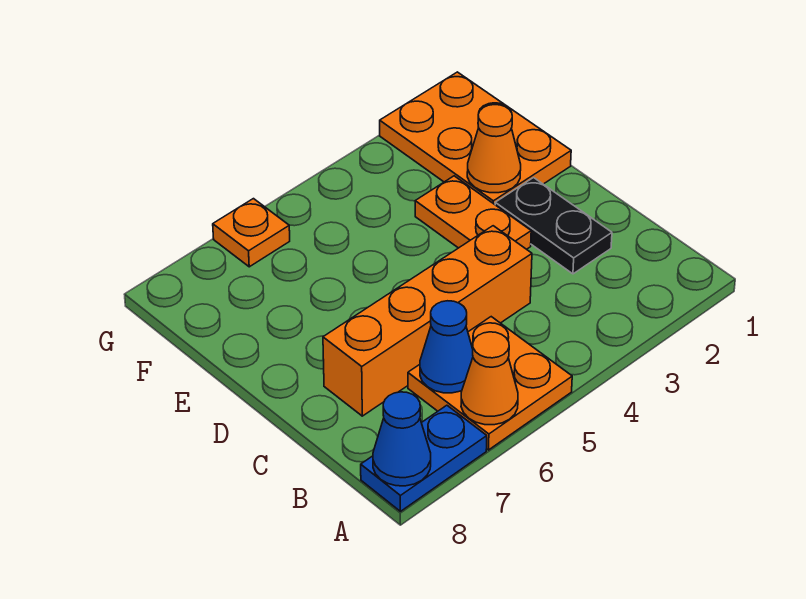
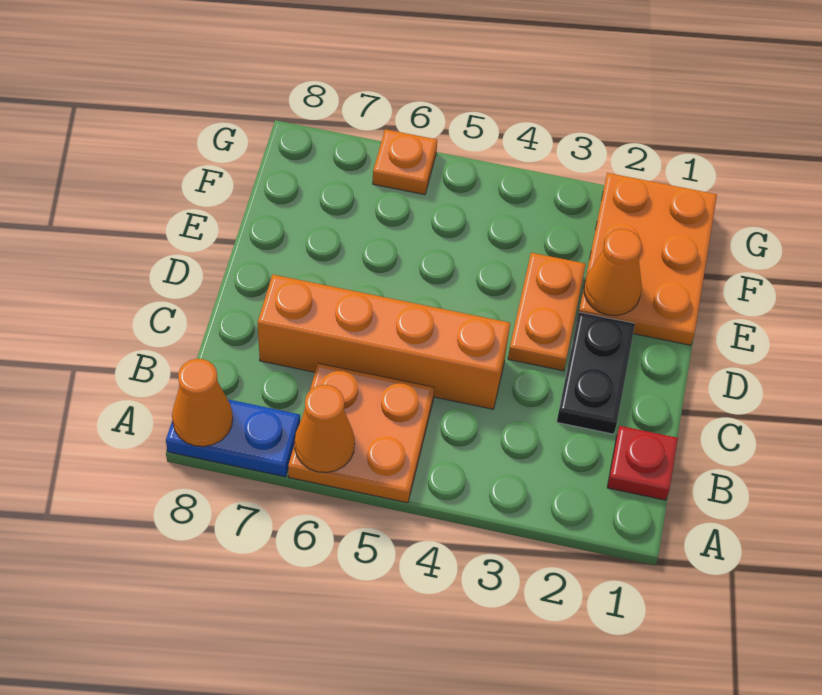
blue 1x1 cone [373,392,431,486] -> orange 1x1 cone [172,359,233,446]
none -> red 1x1 plate [607,426,678,500]
blue 1x1 cone [420,301,473,393] -> none

